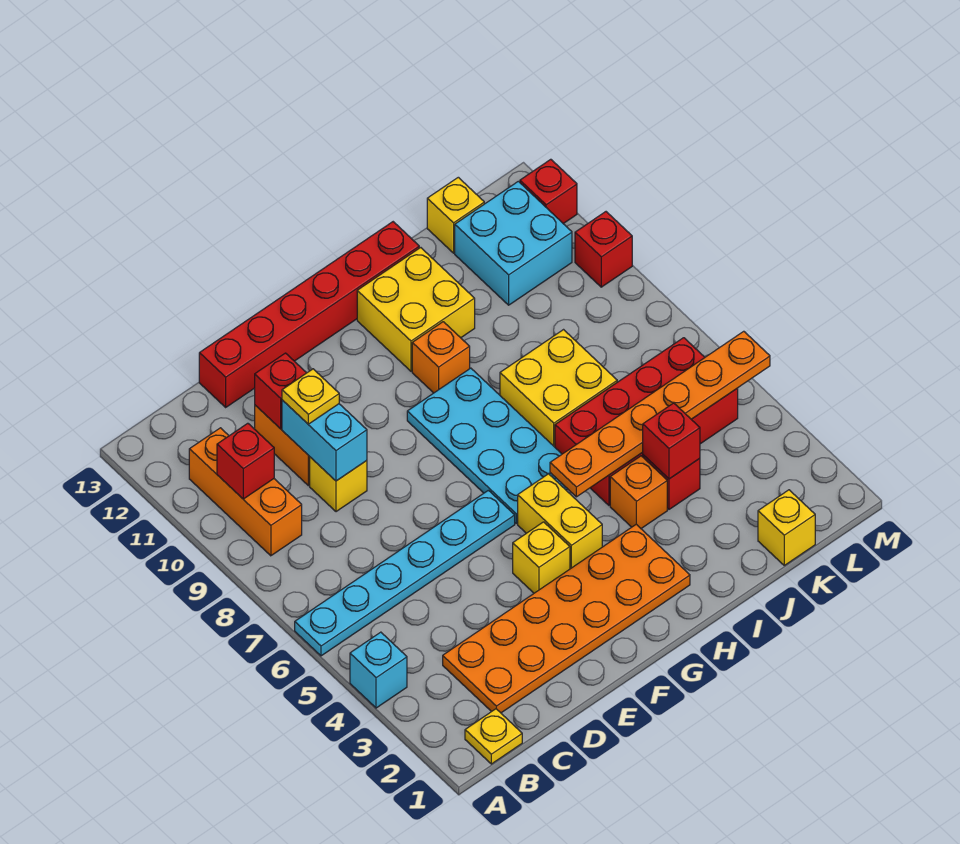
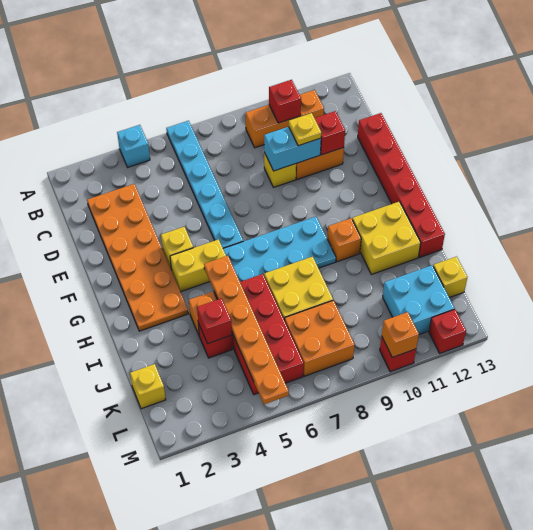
yellow 1x1 plate [465,709,522,764] -> none
none -> orange 2x2 brick [284,300,355,376]
none -> orange 1x1 brick [382,312,419,357]

